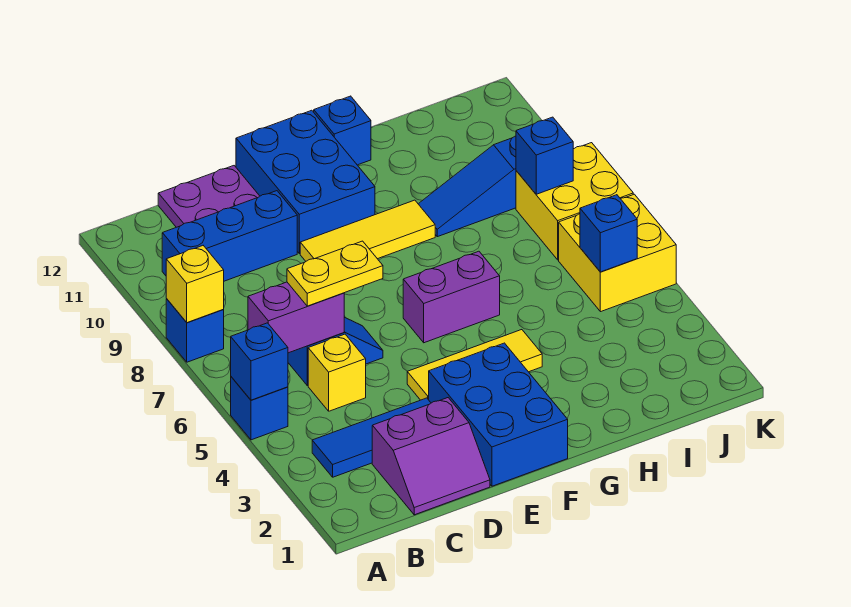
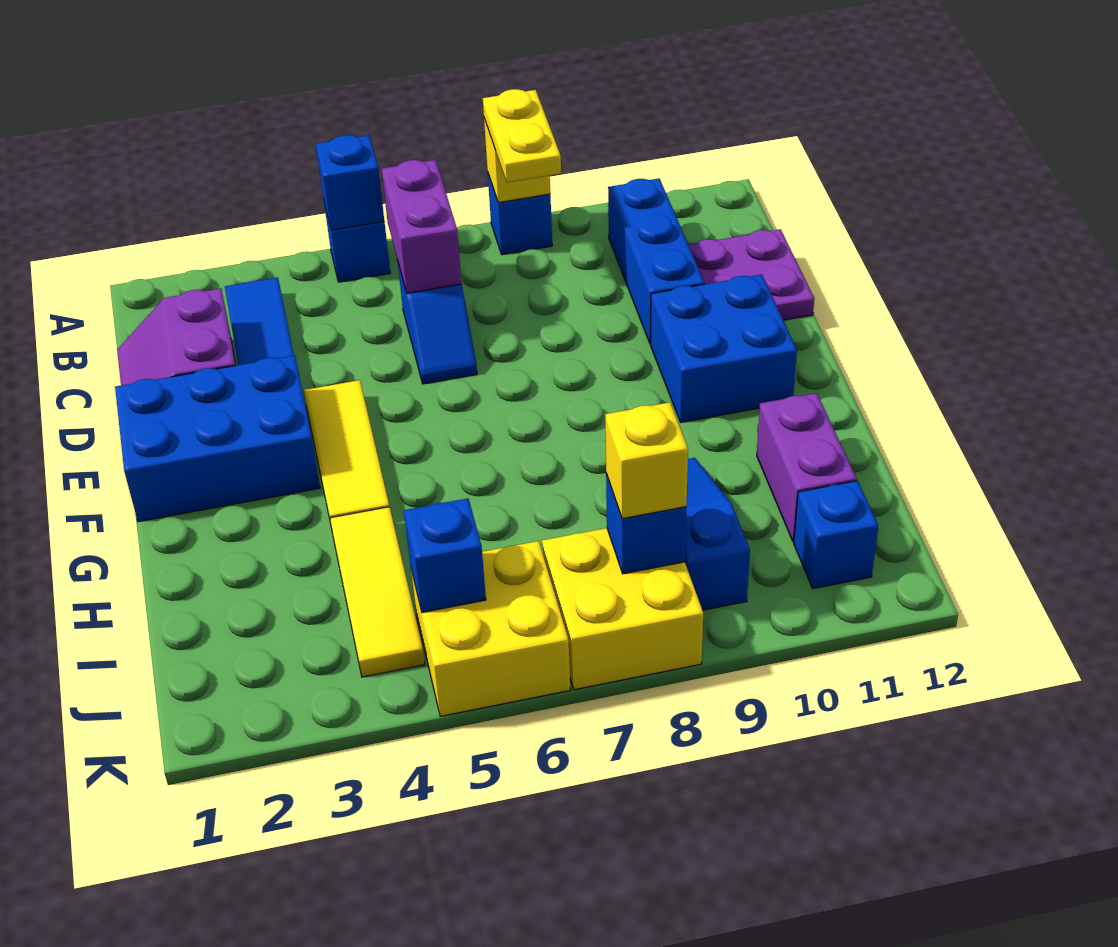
yellow 1x1 brick [308,334,366,411] -> yellow 1x1 brick moved to [605,402,688,519]
yellow 1x2 plate [287,241,383,306] -> yellow 1x2 plate moved to [483,89,561,182]
yellow 1x3 tile [300,200,435,261] -> yellow 1x3 tile moved to [330,507,425,677]
blue 2x3 brick [236,110,375,254] -> blue 2x2 brick [651,275,797,422]
purple 1x2 brick [403,251,500,343] -> purple 1x2 brick moved to [757,393,857,542]
blue 1x1 brick [314,96,371,165] -> blue 1x1 brick moved to [794,481,878,589]

